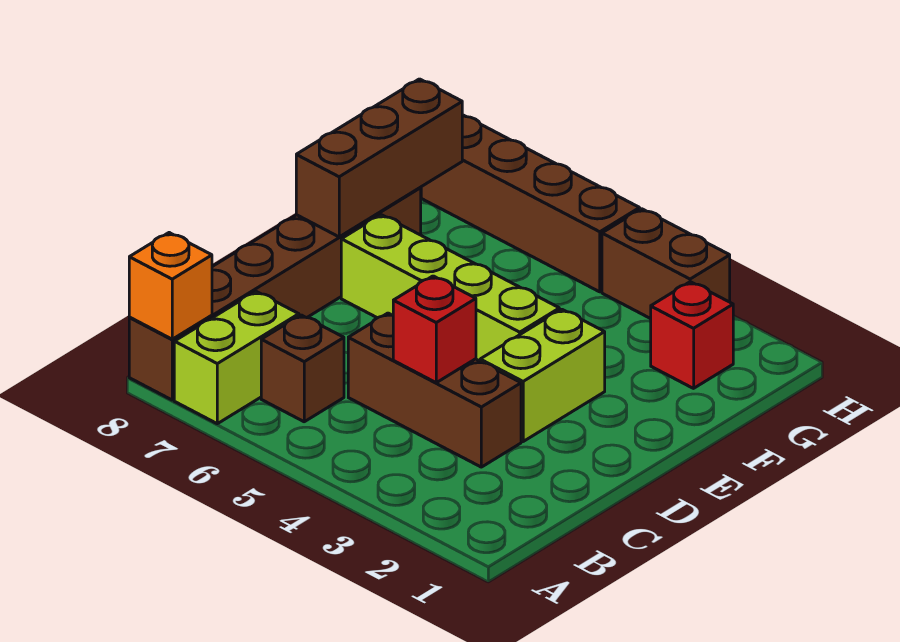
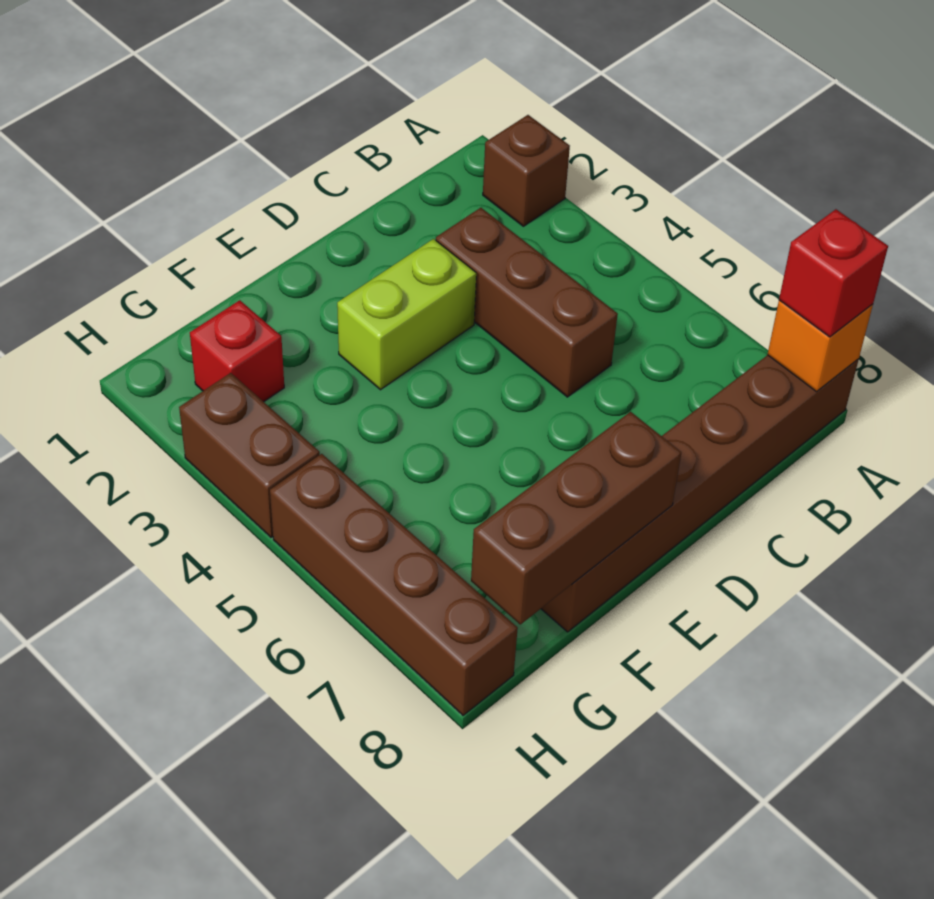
lime 1x2 brick [174,291,299,424] -> none
brown 1x1 brick [261,315,344,422] -> brown 1x1 brick moved to [483,115,570,226]
red 1x1 brick [393,276,476,383] -> red 1x1 brick moved to [779,209,888,337]
lime 1x4 brick [341,215,559,361] -> none

